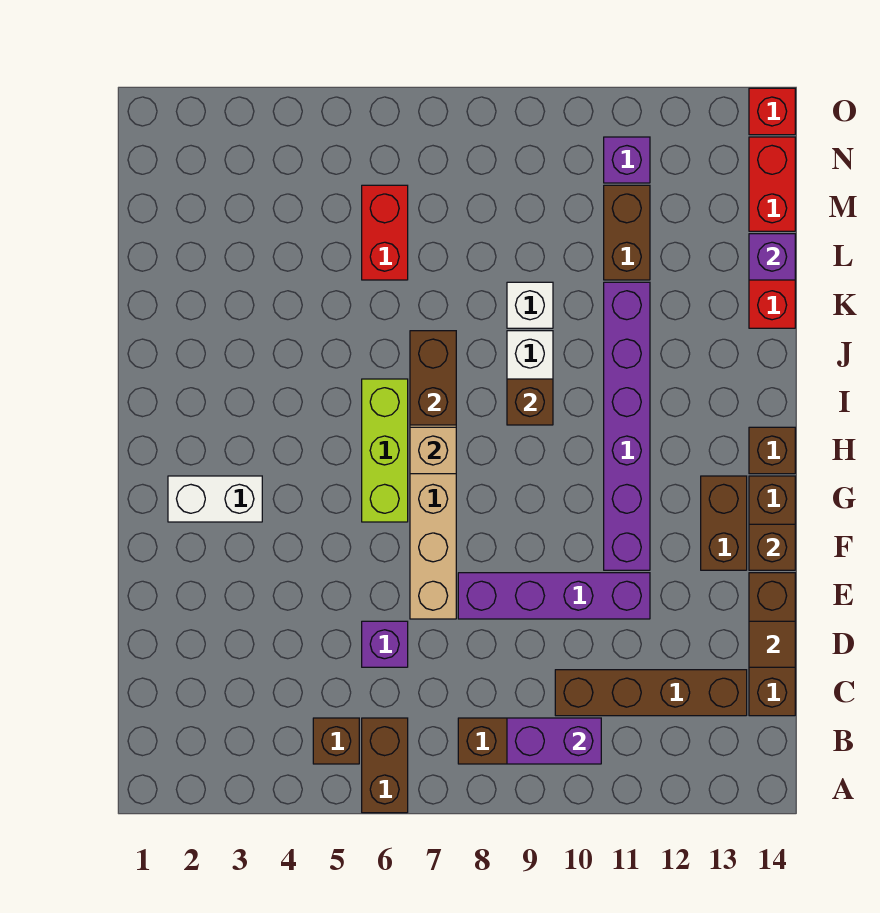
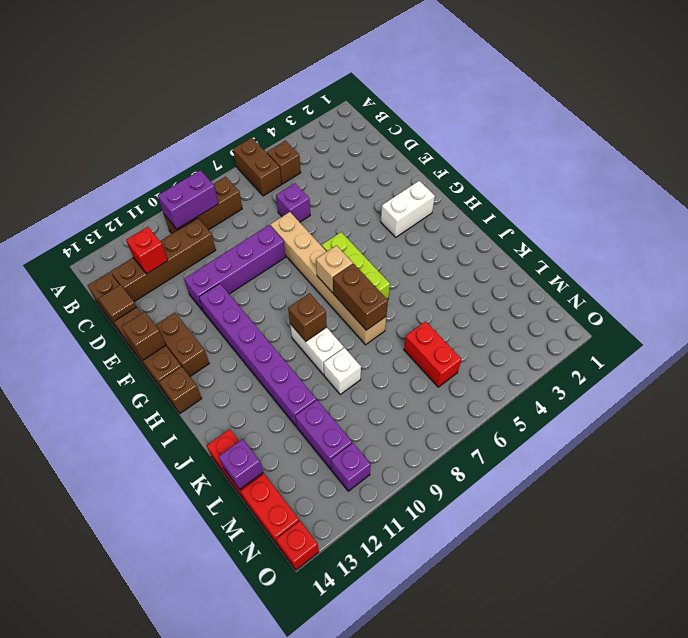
none -> red 1x1 brick [126,227,168,274]
brown 1x2 brick [604,185,650,280] -> purple 1x2 brick [295,400,352,469]

